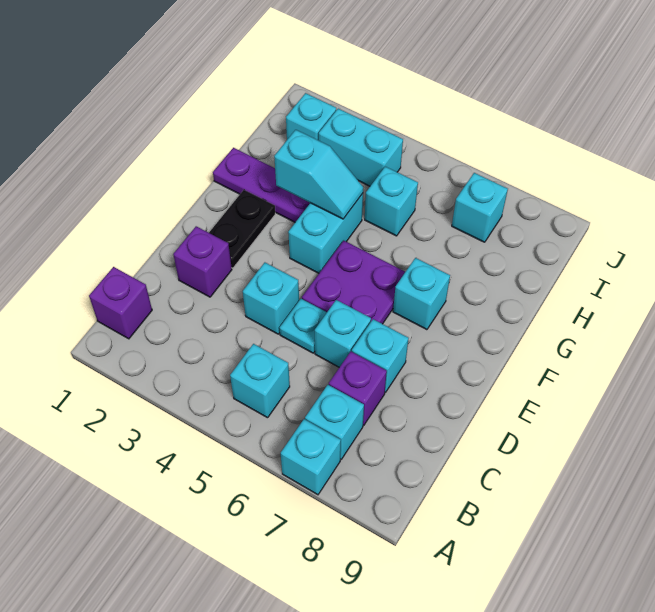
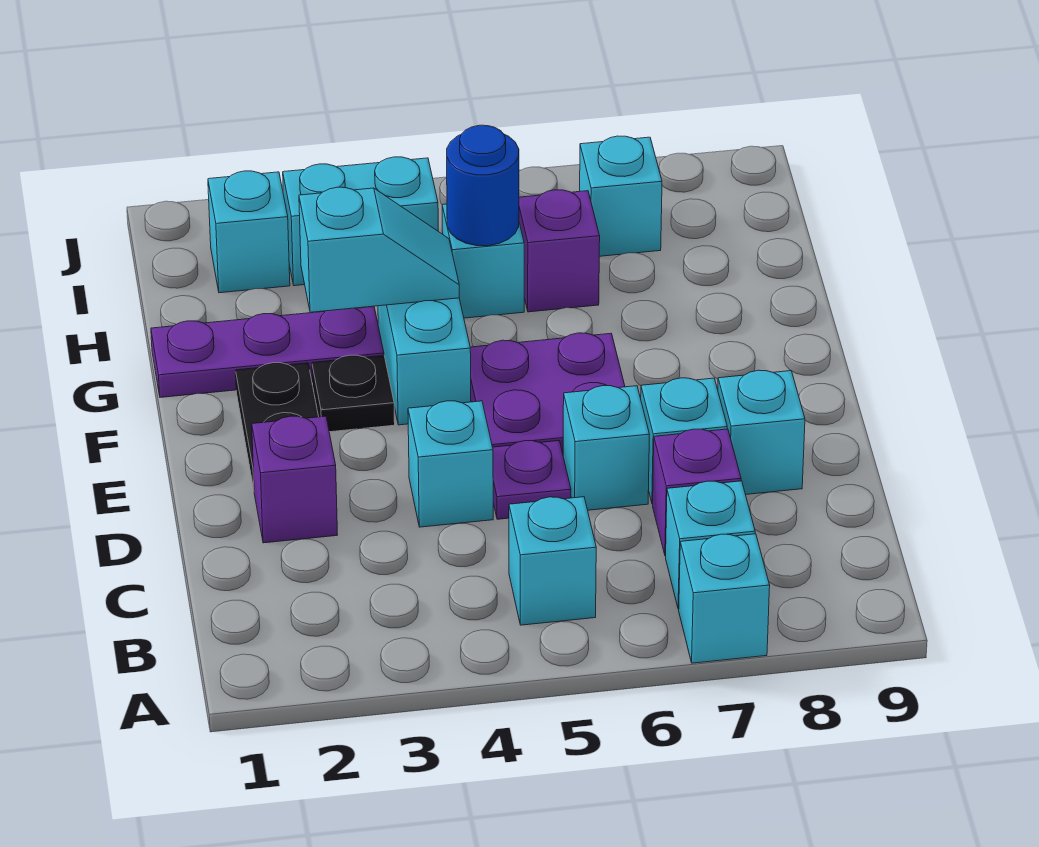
purple 1x1 brick [89,267,152,339] -> purple 1x1 brick moved to [519,190,600,312]
cyan 1x1 plate [280,299,327,353] -> purple 1x1 plate [493,441,571,519]
none -> black 1x1 plate [312,355,395,432]
cyan 1x1 brick [393,258,450,330] -> cyan 1x1 brick moved to [718,370,805,495]
none -> blue 1x1 round brick [447,125,519,246]

